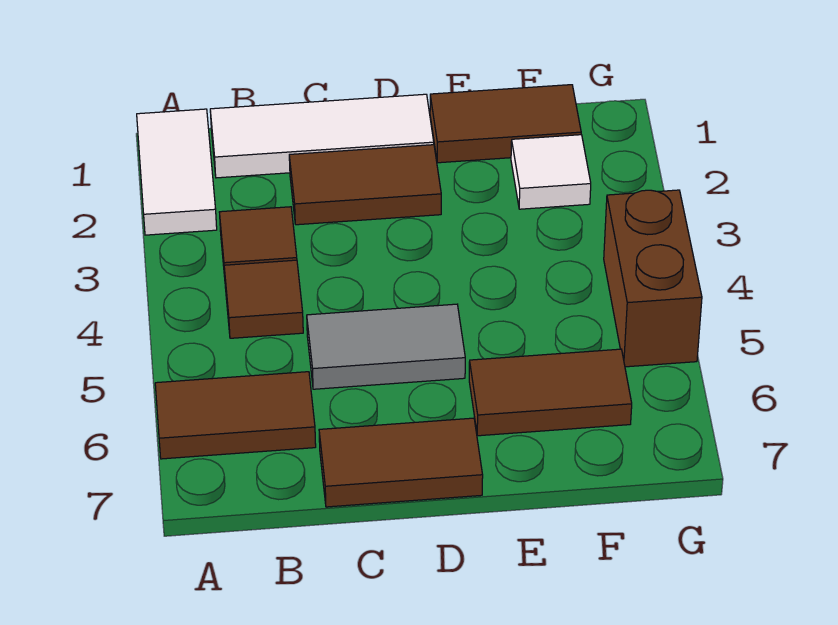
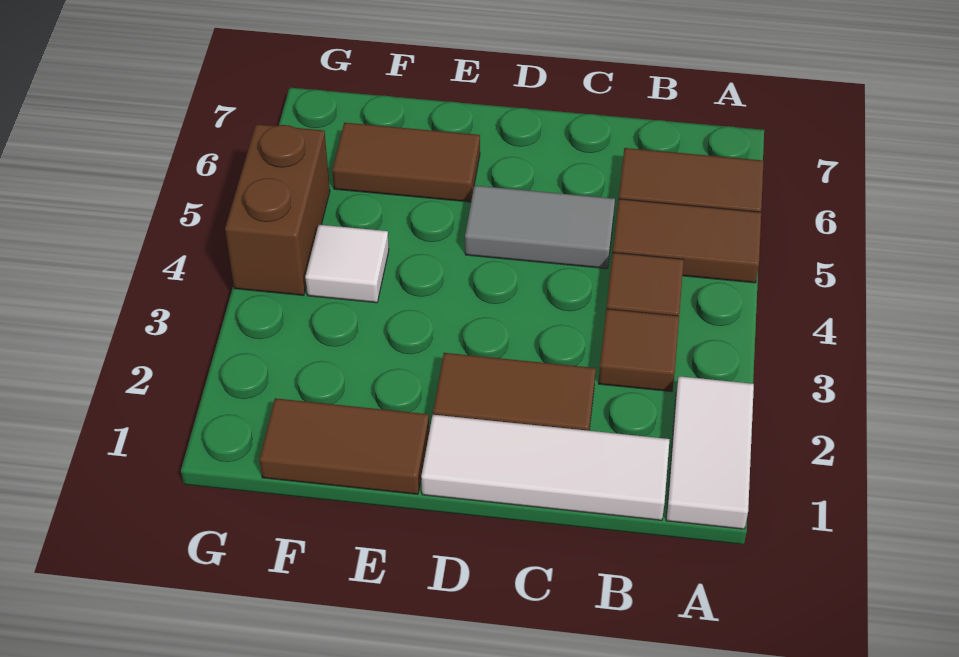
brown 1x2 tile [319,418,483,507] -> brown 1x2 tile moved to [613,199,761,283]
white 1x1 tile [511,135,591,209] -> white 1x1 tile moved to [305,225,389,303]

